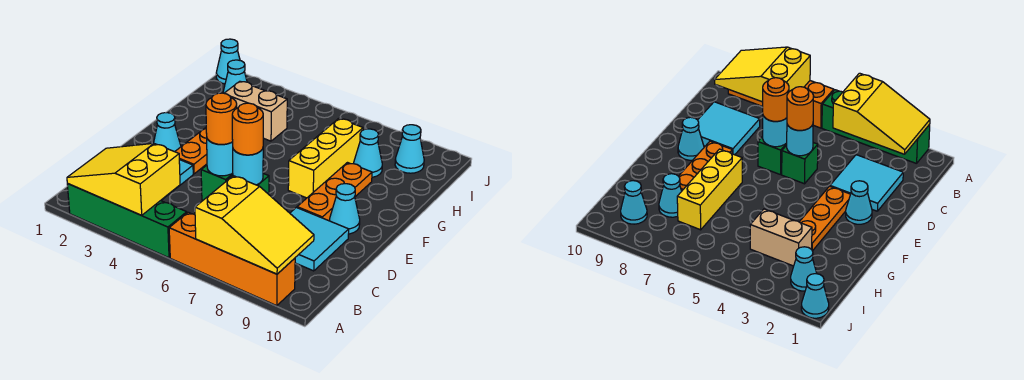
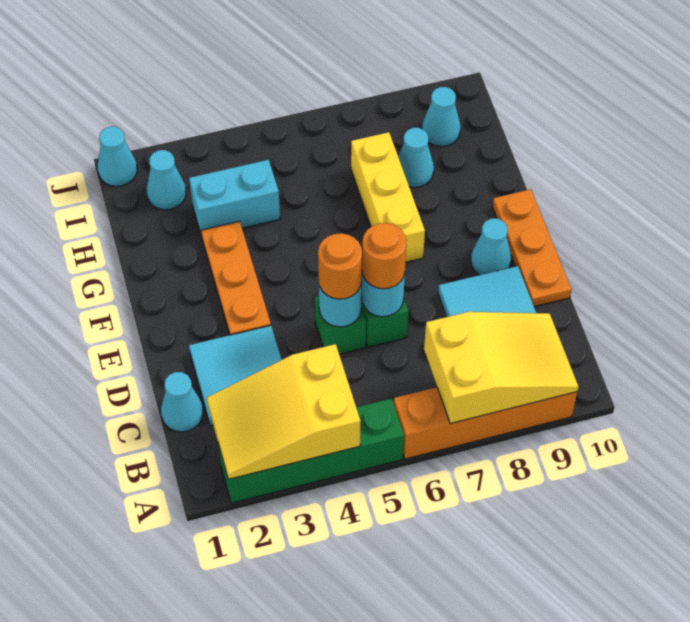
cyan 1x1 cone [154,113,181,152] -> cyan 1x1 cone moved to [161,372,203,432]
orange 1x3 plate [297,163,372,221] -> orange 1x3 plate moved to [493,189,571,307]
tan 1x2 brick [224,81,287,141] -> cyan 1x2 brick [189,160,280,236]

